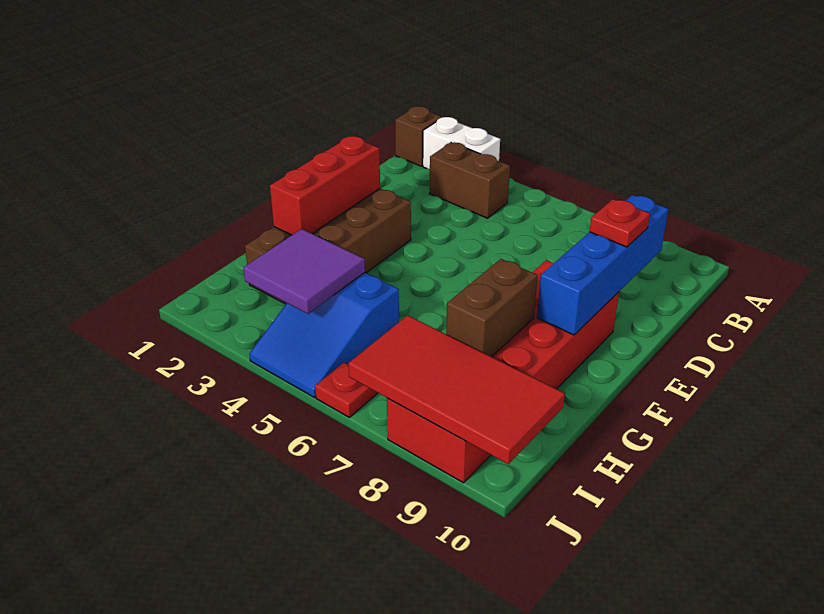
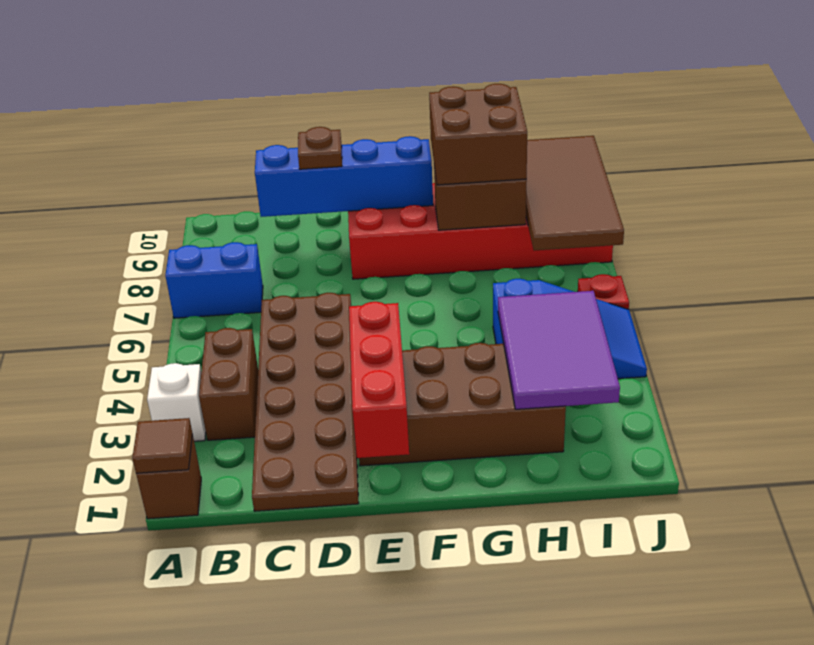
none -> brown 1x1 tile [132,418,192,473]
white 1x2 brick [423,117,500,169] -> white 1x1 brick [147,363,206,441]
none -> blue 1x2 brick [165,242,263,318]
none -> brown 2x6 plate [252,293,359,511]
red 1x1 plate [589,199,650,247] -> brown 1x1 plate [298,127,342,169]
red 1x3 brick [270,136,380,235] -> red 1x3 brick turned to [349,302,409,458]
none -> brown 2x2 brick [429,84,527,185]
purple 2x2 tile [243,229,365,314] -> purple 2x3 tile [498,291,620,409]
red 2x4 tile [348,315,565,464] -> brown 2x4 tile [526,136,624,251]

